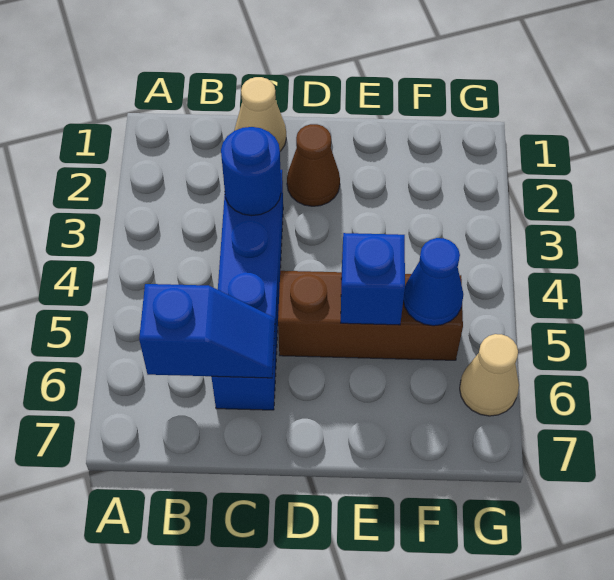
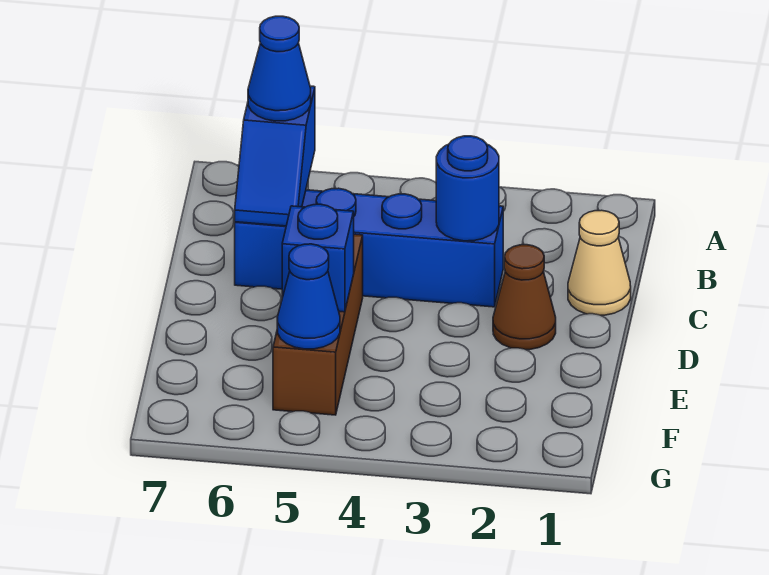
none -> blue 1x1 cone [248,16,311,121]
tan 1x1 cone [460,334,519,416] -> none

